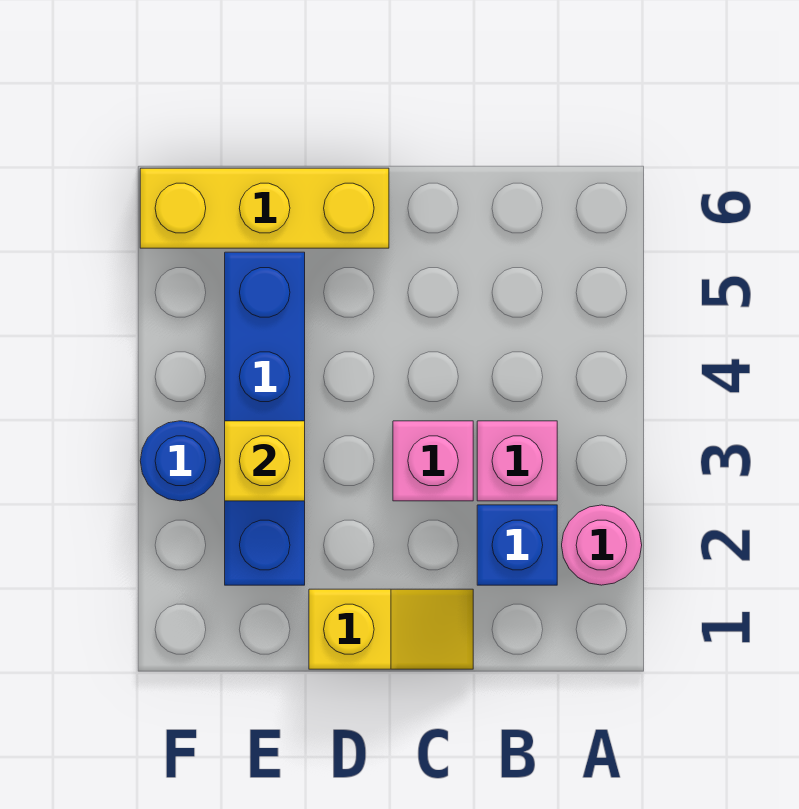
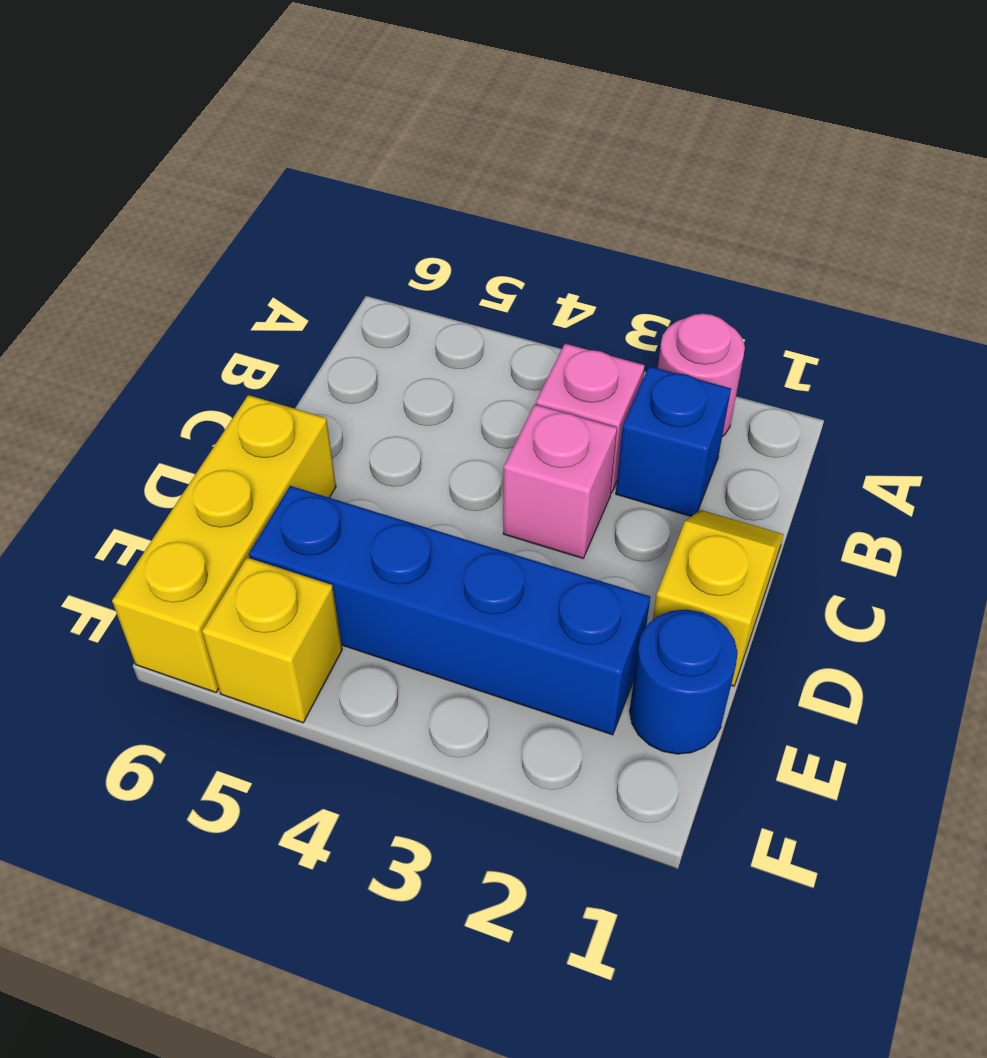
yellow 1x1 brick [225,421,305,501] -> yellow 1x1 brick moved to [202,558,342,723]
blue 1x1 round brick [140,421,221,501] -> blue 1x1 round brick moved to [630,610,738,754]

